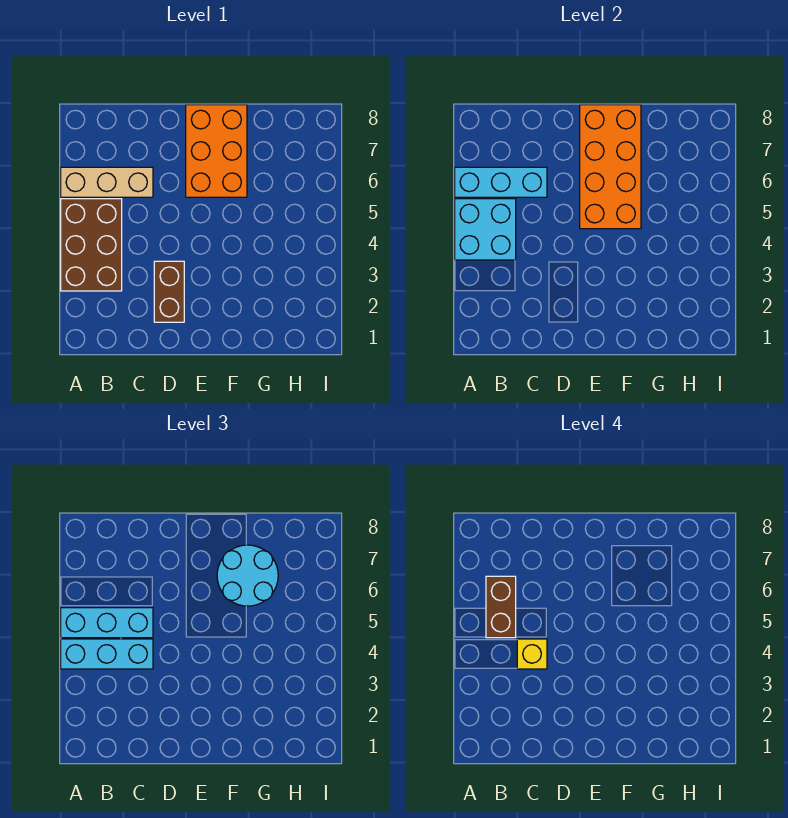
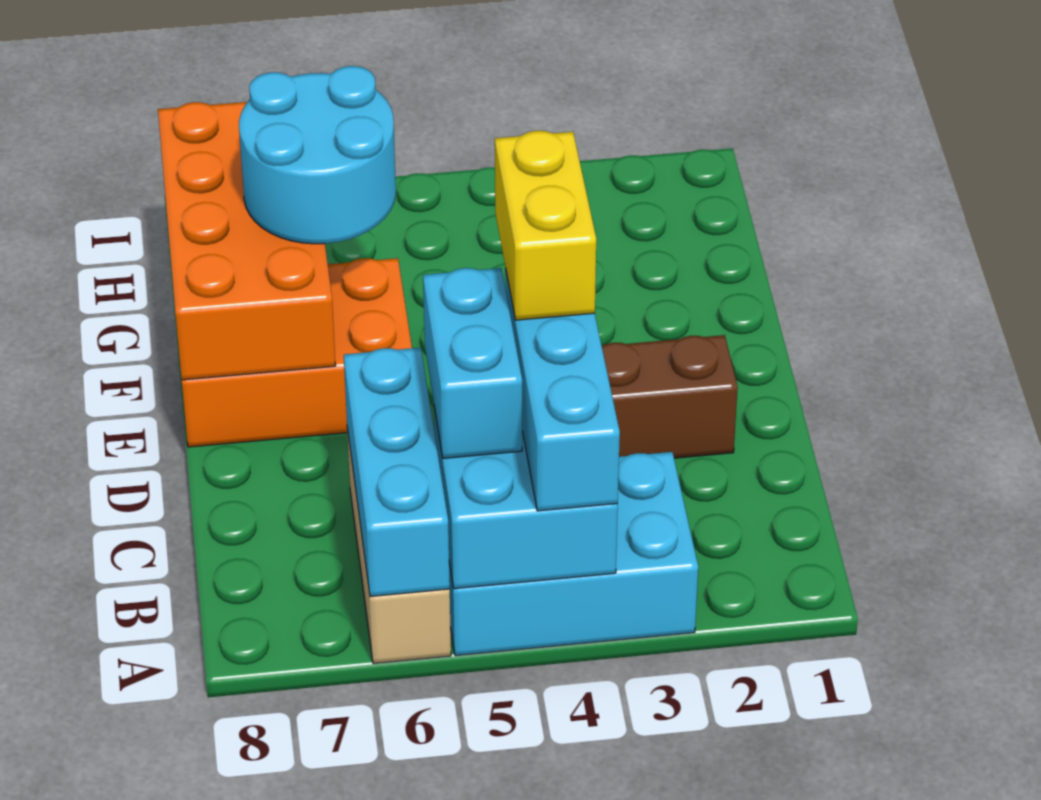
brown 2x3 brick [61,199,122,291] -> cyan 2x3 brick [449,452,698,656]
cyan 1x3 brick [61,608,153,638] -> cyan 1x2 brick [423,268,522,458]
brown 1x2 brick [486,576,516,638] -> none
yellow 1x1 brick [517,639,547,669] -> yellow 1x2 brick [495,131,596,320]
orange 2x4 brick [580,105,641,229] -> orange 2x4 brick turned to [158,102,336,380]

